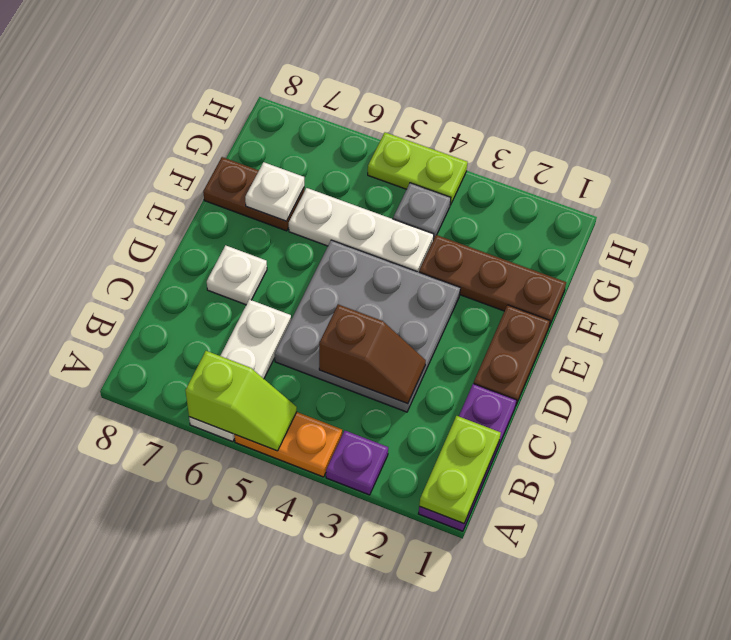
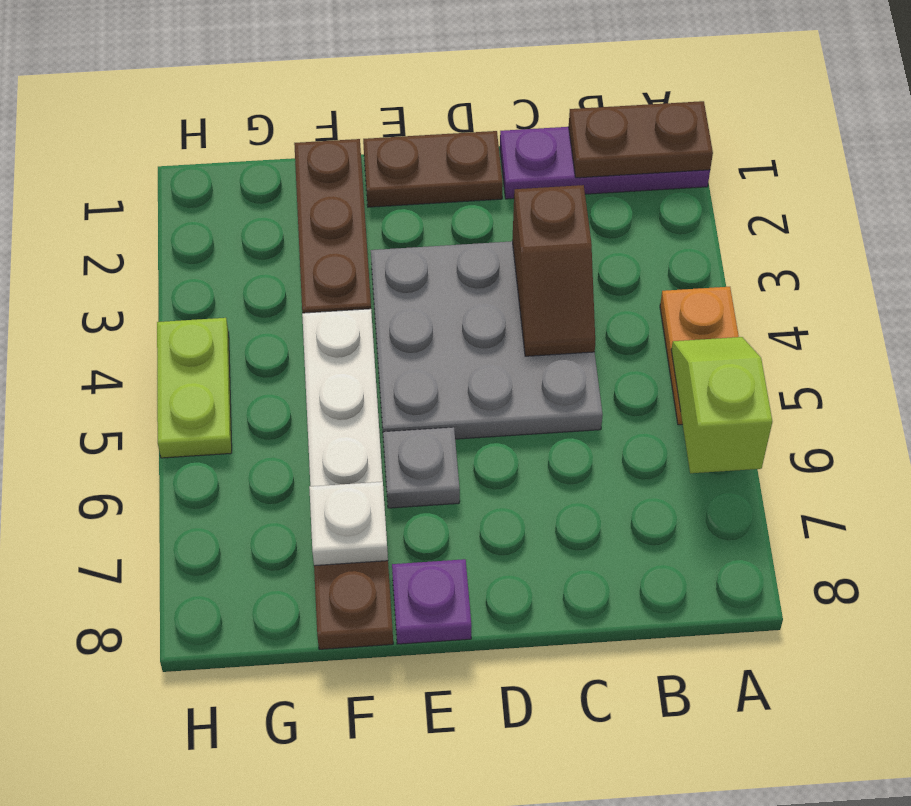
lime 1x2 plate [419,416,501,524] -> brown 1x2 plate [569,101,713,178]
purple 1x1 plate [326,431,388,495] -> purple 1x1 plate moved to [392,559,472,644]
white 1x3 plate [189,299,291,442] -> none
brown 1x2 slope [319,304,426,404] -> brown 1x2 slope turned to [512,185,595,356]
white 1x1 plate [207,245,267,305] -> none
grey 1x1 plate [393,183,451,239] -> grey 1x1 plate moved to [383,427,460,508]

